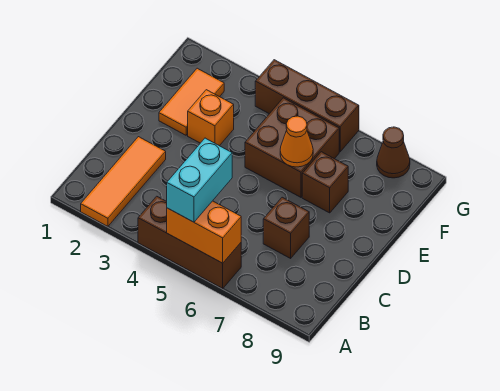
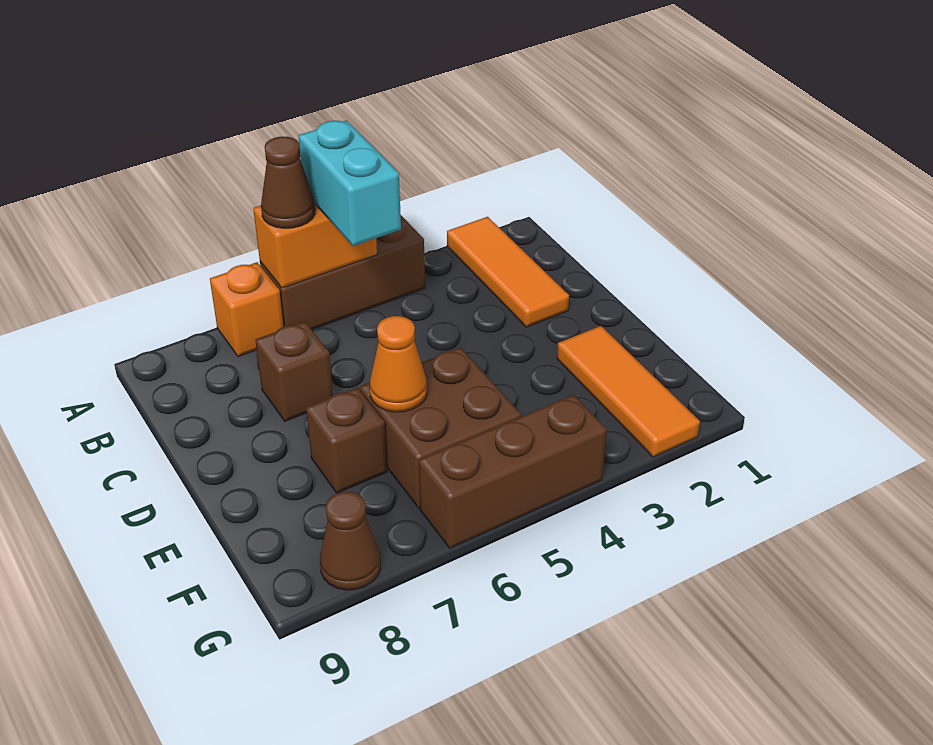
none -> brown 1x1 cone [261,137,315,228]
orange 1x2 tile [159,68,224,135] -> orange 1x3 tile [557,326,700,457]
orange 1x1 brick [188,90,234,146] -> orange 1x1 brick moved to [210,262,284,357]

